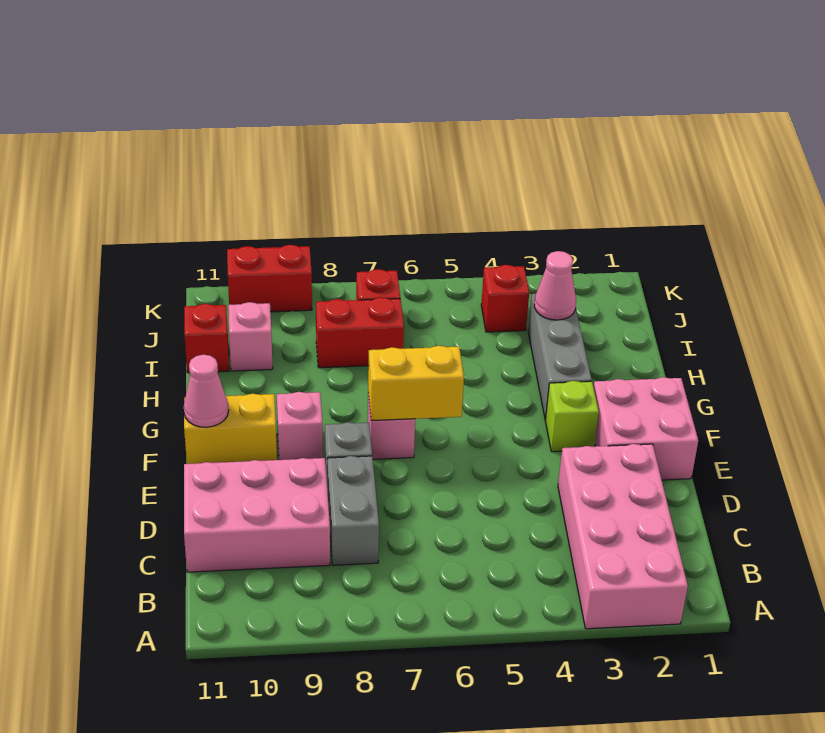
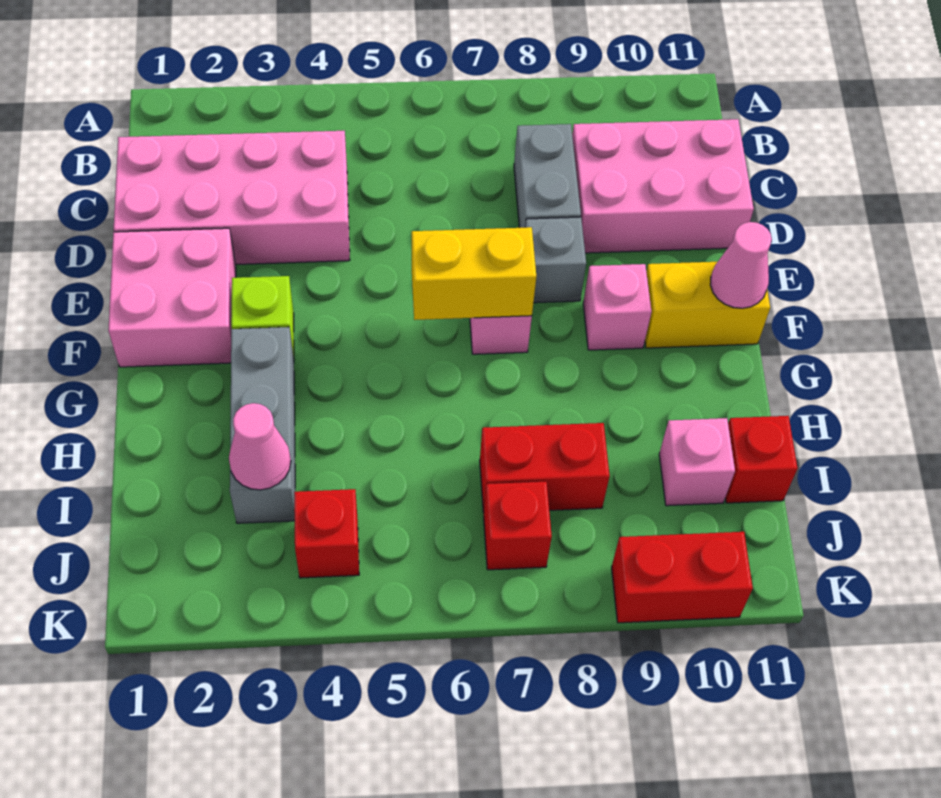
pink 2x4 brick [558,444,688,629] -> pink 2x4 brick turned to [114,131,350,264]

